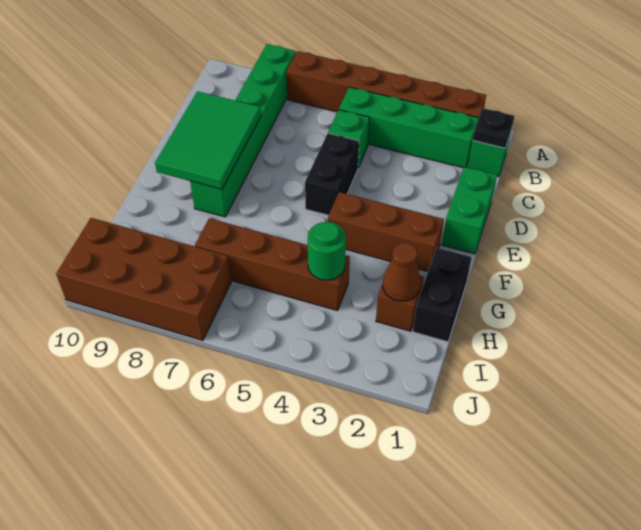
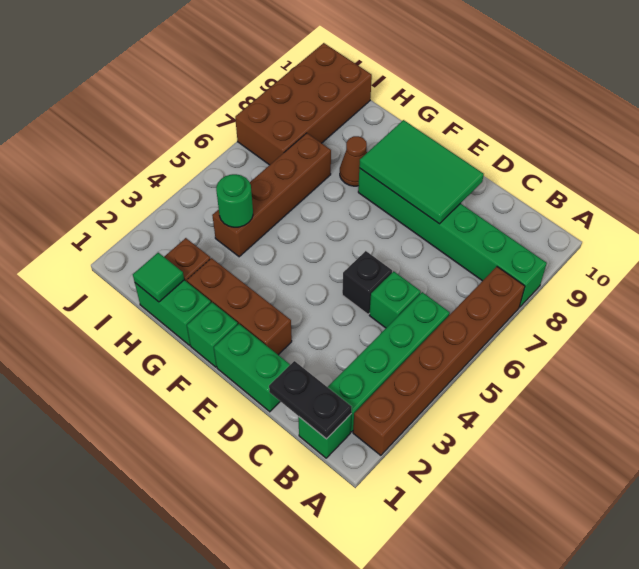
black 1x1 plate [473,108,515,148] -> black 1x2 plate [269,361,352,439]
black 1x2 brick [305,133,359,215] -> black 1x1 brick [342,251,392,314]
none -> green 1x1 brick [187,302,238,367]
brown 1x3 brick [328,192,444,272] -> brown 1x3 brick turned to [187,258,292,355]
black 1x2 brick [413,248,472,342] -> green 1x2 brick [135,280,211,345]
none -> green 1x1 tile [133,253,184,302]
brown 1x1 cone [383,243,421,301] -> brown 1x1 cone moved to [340,136,367,186]

